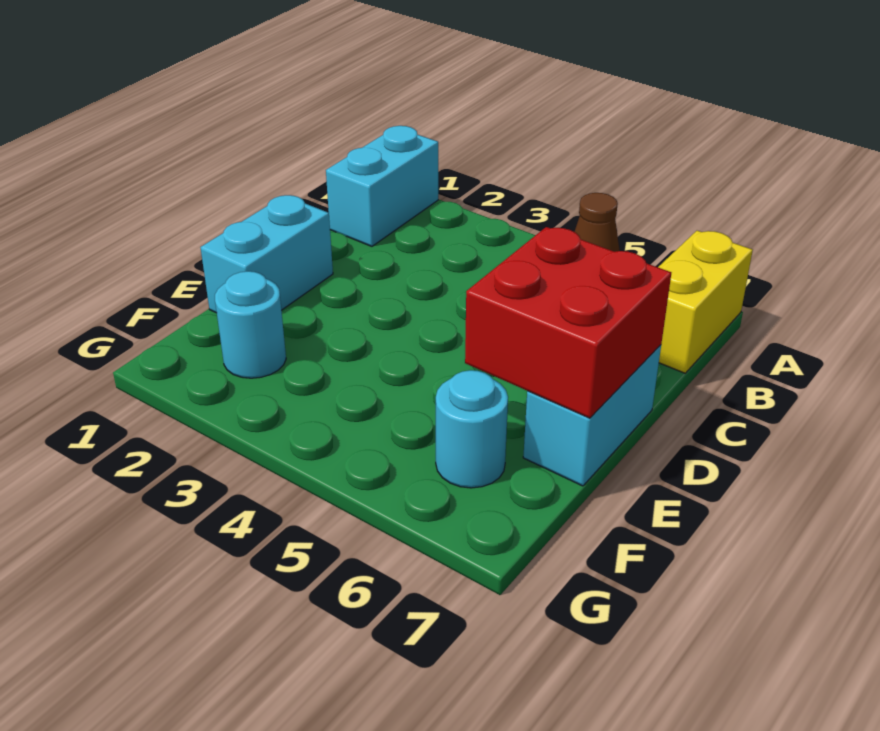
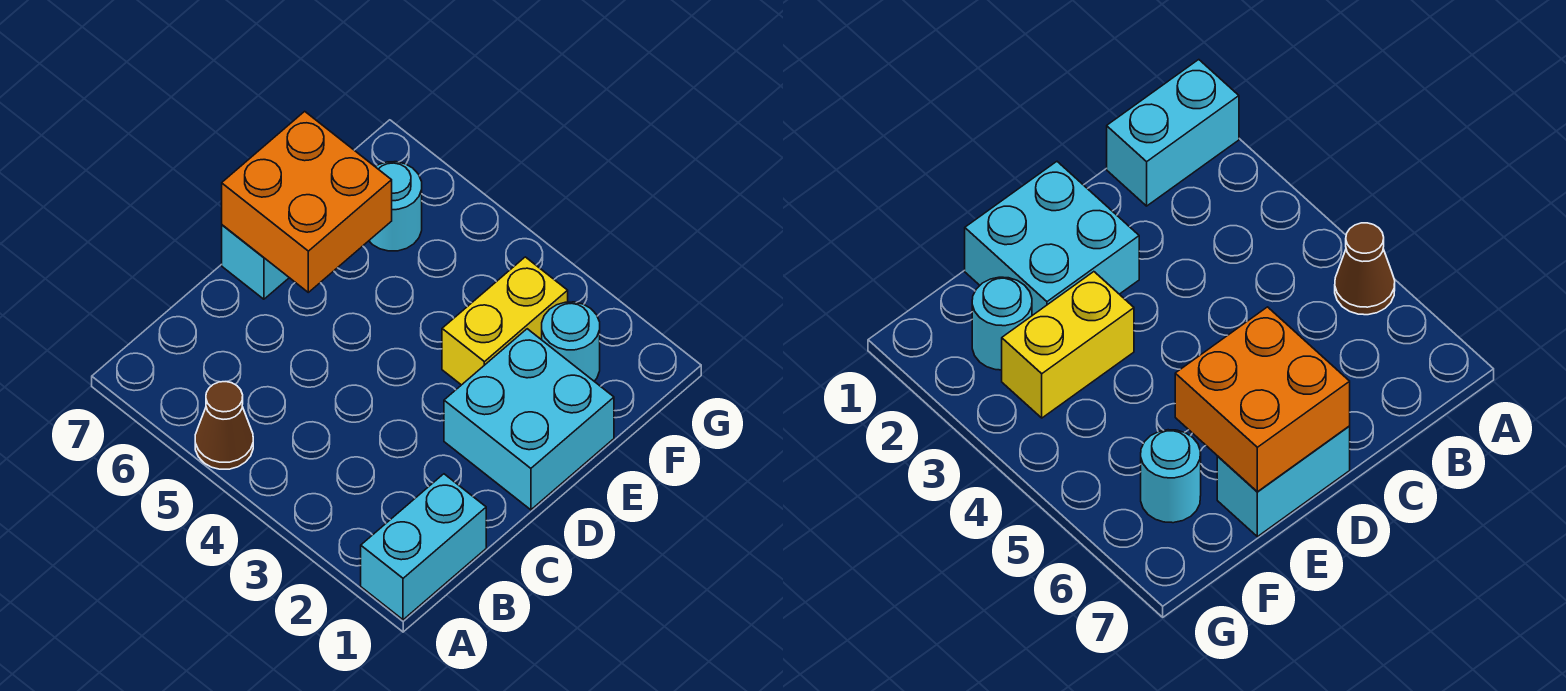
yellow 1x2 brick [658,231,753,373] -> yellow 1x2 brick moved to [442,257,568,385]
cyan 1x2 brick [200,195,333,313] -> cyan 2x2 brick [444,329,614,510]
red 2x2 brick [465,227,671,418] -> orange 2x2 brick [222,111,392,292]

